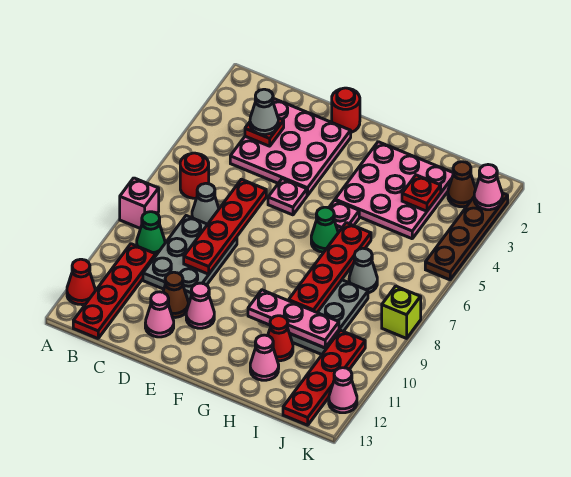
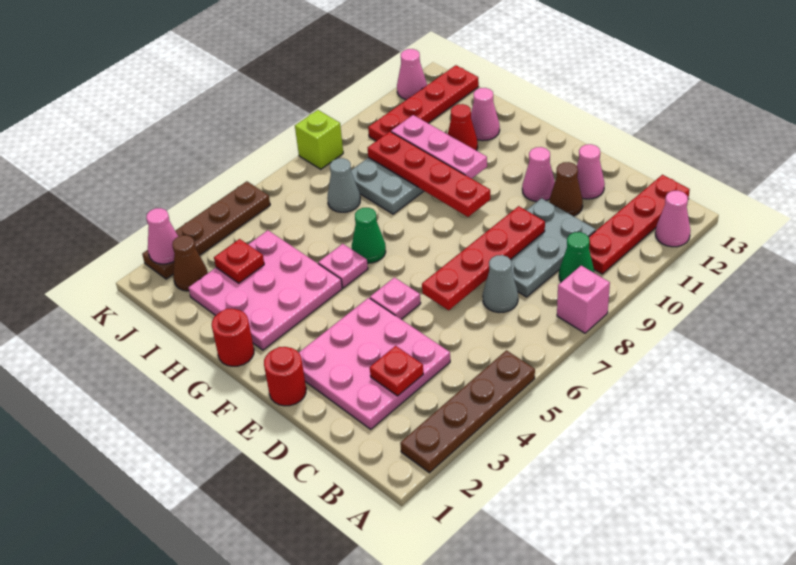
none -> brown 1x4 plate [400,350,535,473]
red 1x1 cone [67,259,95,305] -> pink 1x1 cone [655,191,691,247]
red 1x1 round brick [180,153,209,198] -> red 1x1 round brick moved to [212,309,254,366]
grey 1x1 cone [250,89,278,135] -> none
red 1x4 plate [289,223,371,312] -> red 1x4 plate turned to [368,132,490,217]

